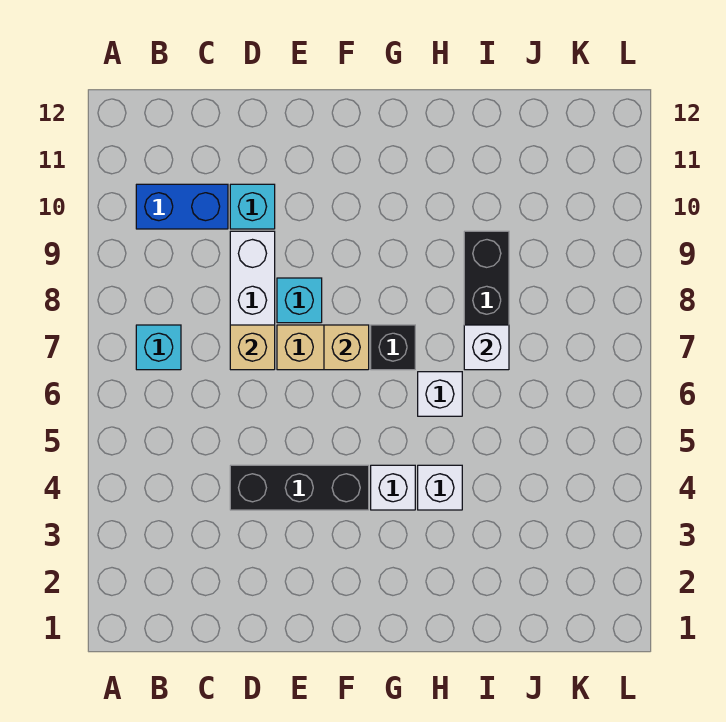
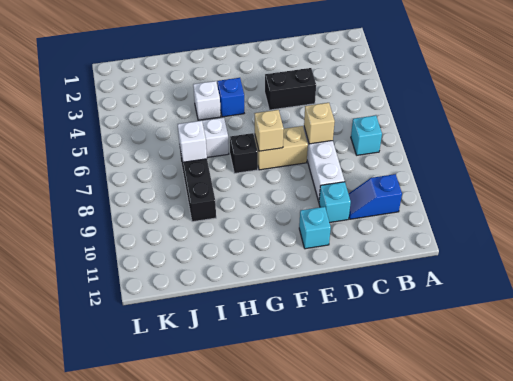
blue 1x2 brick [136,184,228,229] -> blue 1x2 slope [349,174,402,219]
black 1x3 brick [230,465,369,510] -> black 1x2 brick [265,68,316,110]
cyan 1x1 brick [277,278,322,323] -> cyan 1x1 brick moved to [299,207,331,249]
white 1x1 brick [371,465,415,510] -> blue 1x1 brick [217,78,244,117]

